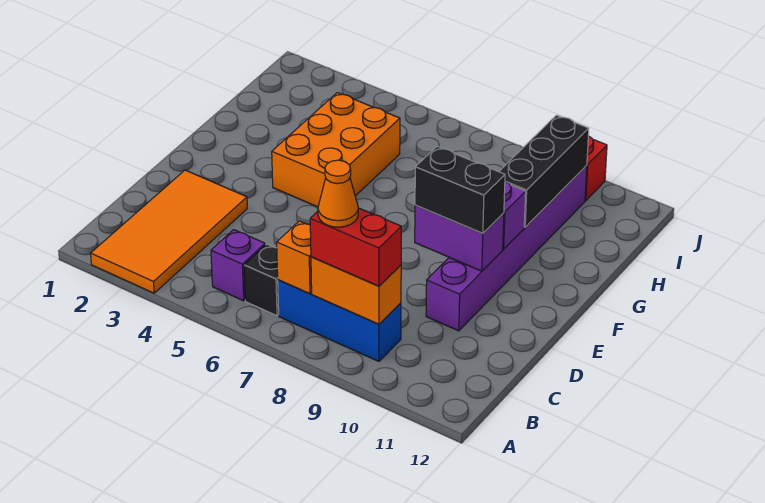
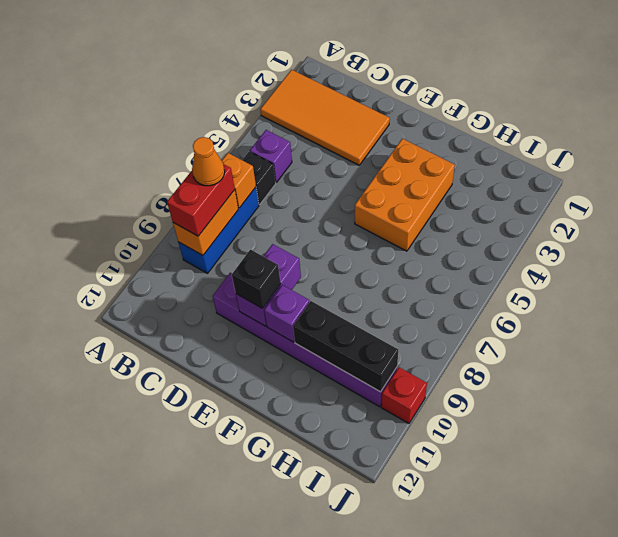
black 1x2 brick [415,147,505,233] -> black 1x1 brick [232,250,281,309]
orange 2x3 brick [272,93,400,207] -> orange 2x3 brick turned to [355,139,455,251]

